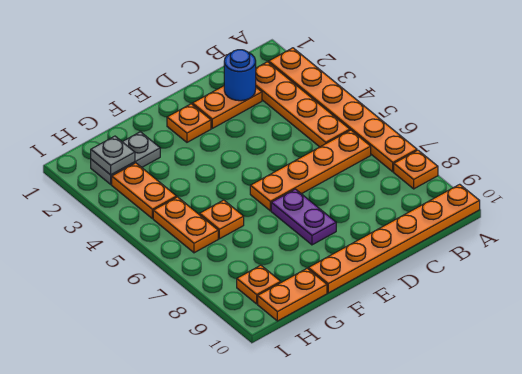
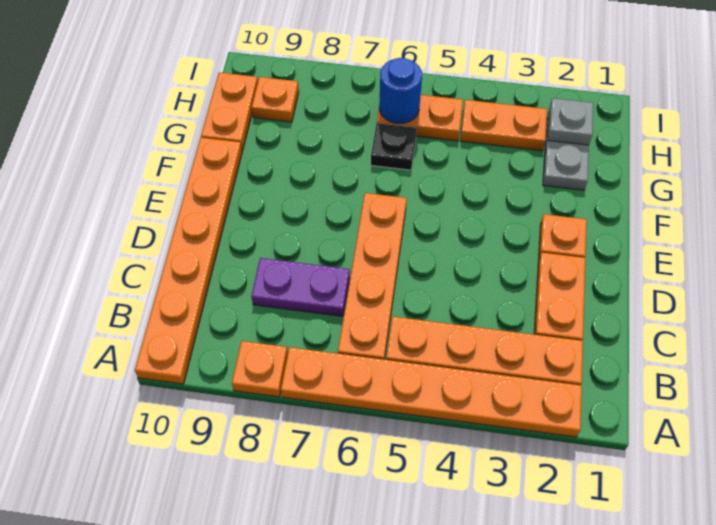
blue 1x1 round brick [224,50,256,101] -> blue 1x1 round brick moved to [379,58,422,123]
purple 1x2 plate [271,189,336,245] -> purple 1x2 plate moved to [251,258,350,316]
orange 1x1 plate [200,200,244,239] -> black 1x1 plate [371,123,417,170]

